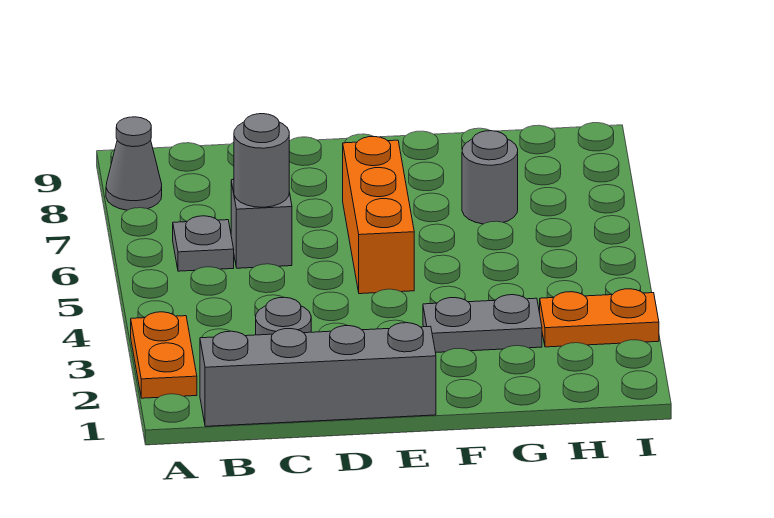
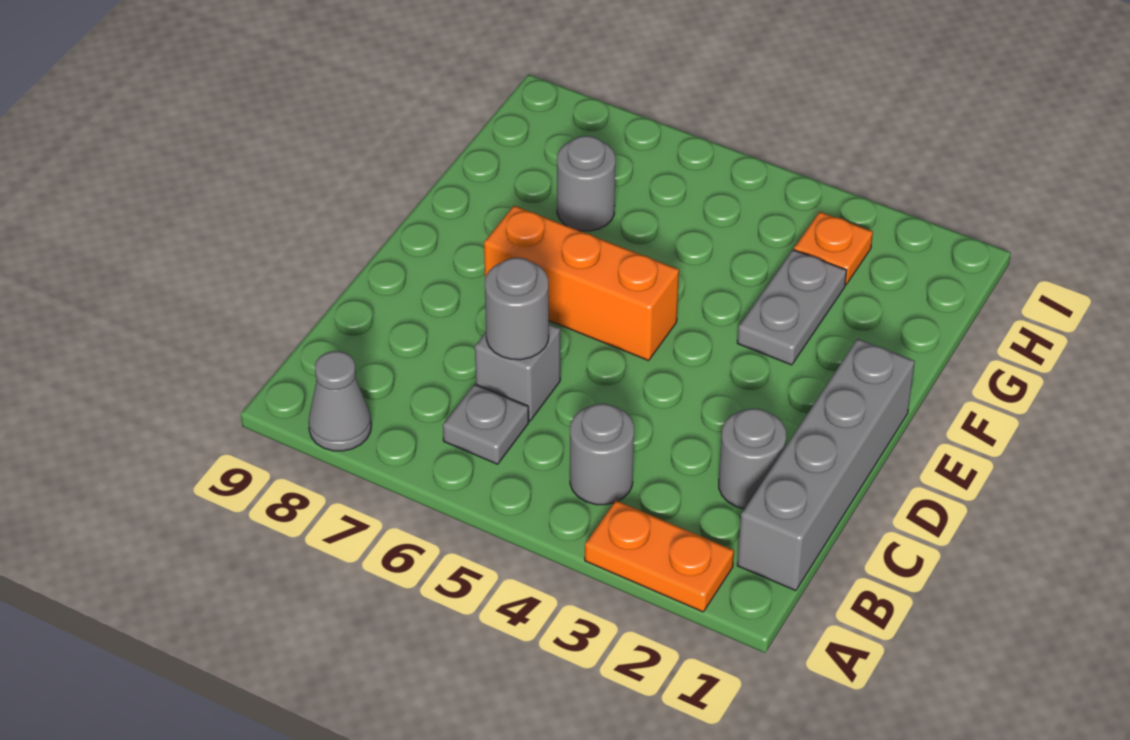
none -> grey 1x1 round brick [570,404,634,505]
orange 1x2 plate [540,289,659,347] -> orange 1x1 plate [794,212,873,285]

